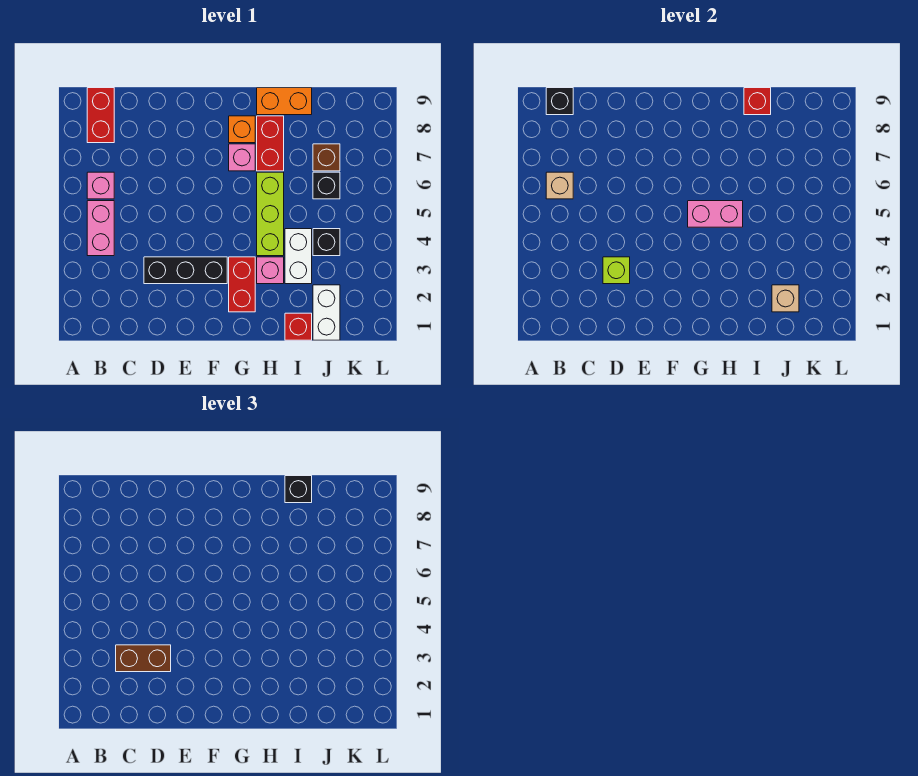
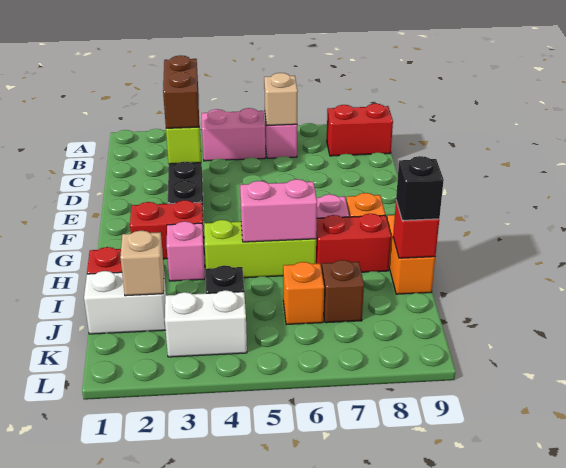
black 1x1 brick [546,88,573,115] -> none
pink 1x2 brick [688,201,743,227] -> pink 1x2 brick turned to [240,179,317,242]
white 1x2 brick [285,229,312,284] -> white 1x2 brick moved to [165,290,247,357]
black 1x1 brick [313,172,340,199] -> orange 1x1 brick [283,262,324,325]

